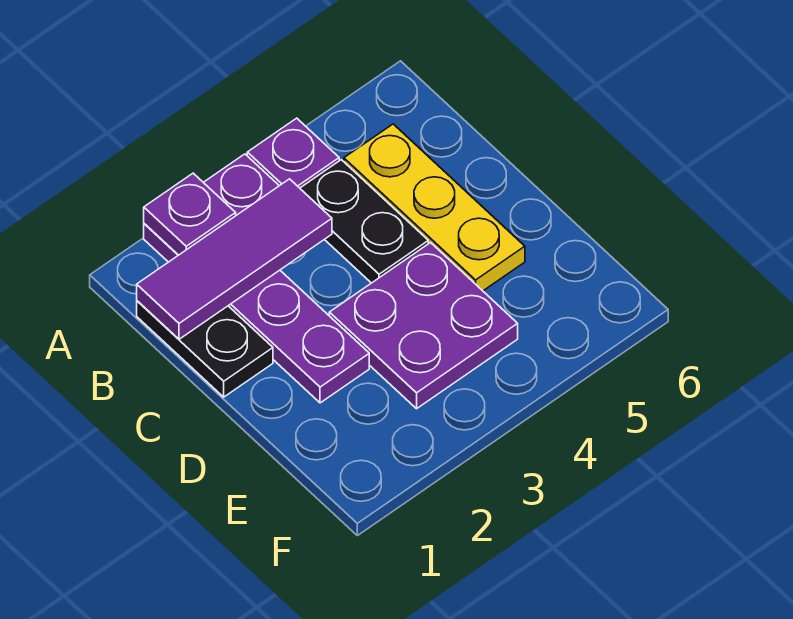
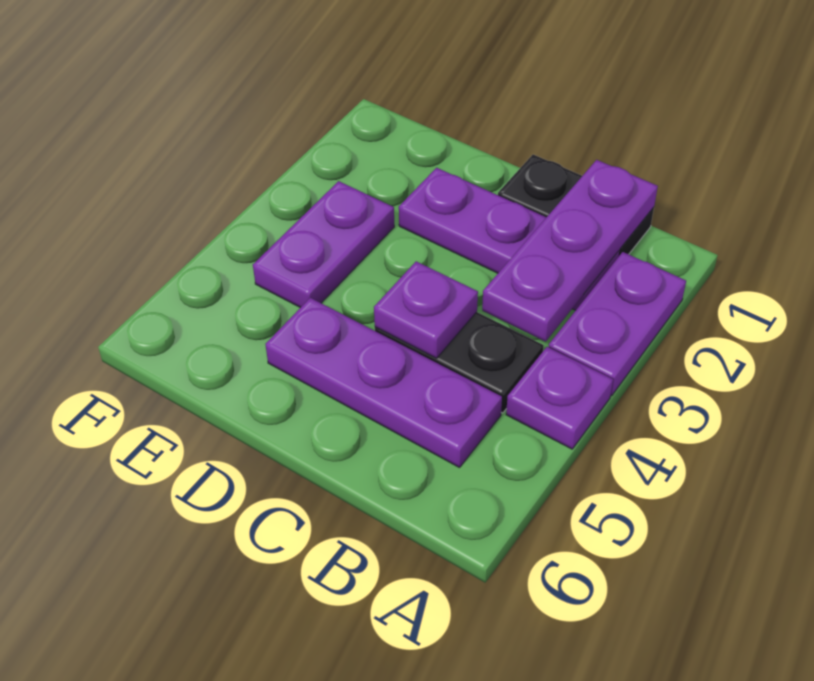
purple 1x1 plate [144,173,236,255] -> purple 1x1 plate moved to [374,261,478,358]
purple 1x3 tile [137,179,332,339] -> purple 1x3 plate [482,160,658,342]
yellow 1x3 plate [344,124,525,291] -> purple 1x3 plate [265,298,502,468]
purple 2x2 plate [329,243,518,409] -> purple 1x2 plate [253,181,394,308]

